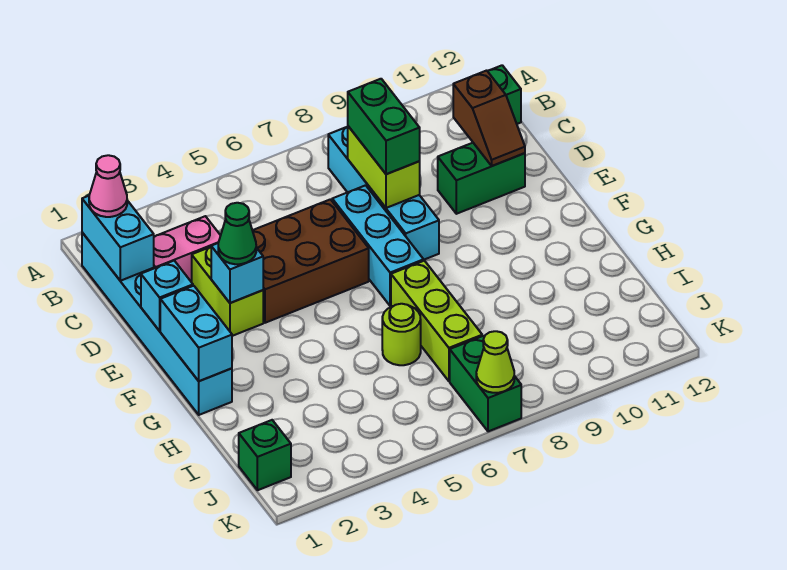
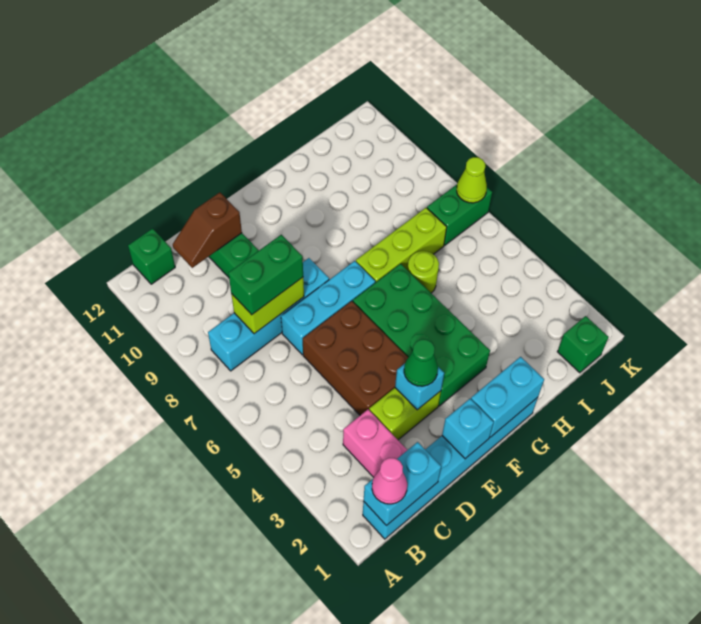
brown 1x2 slope [453,70,525,166] -> brown 1x2 slope turned to [173,192,242,268]
none -> green 2x4 brick [353,264,490,406]

